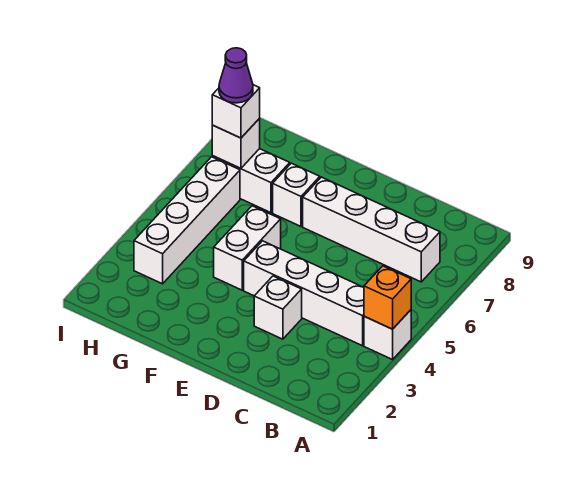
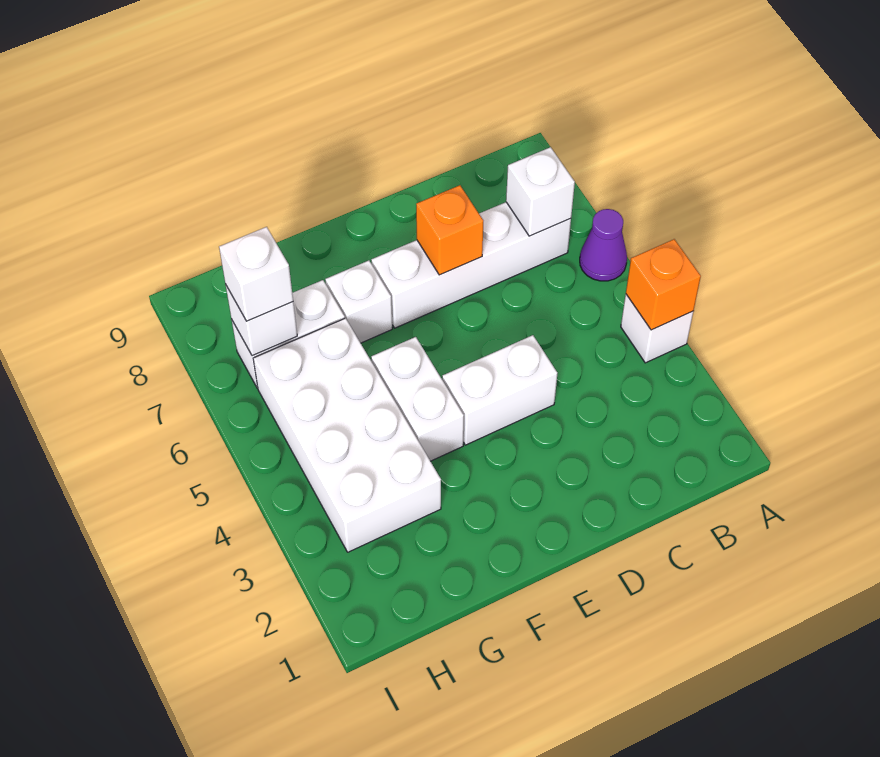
white 1x4 brick [244,241,364,346] -> white 1x2 brick [442,335,557,445]
white 1x1 brick [254,276,302,339] -> white 1x1 brick moved to [506,147,575,236]
none -> orange 1x1 brick [416,185,483,275]
white 1x4 brick [134,157,240,284] -> white 2x4 brick [253,318,441,552]
purple 1x1 cone [219,48,253,103] -> purple 1x1 cone moved to [580,209,627,281]

